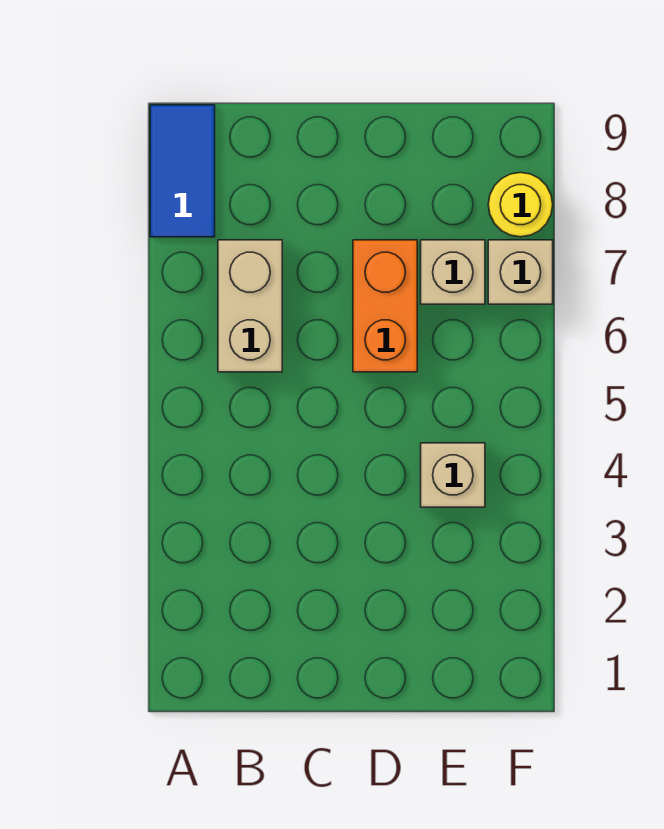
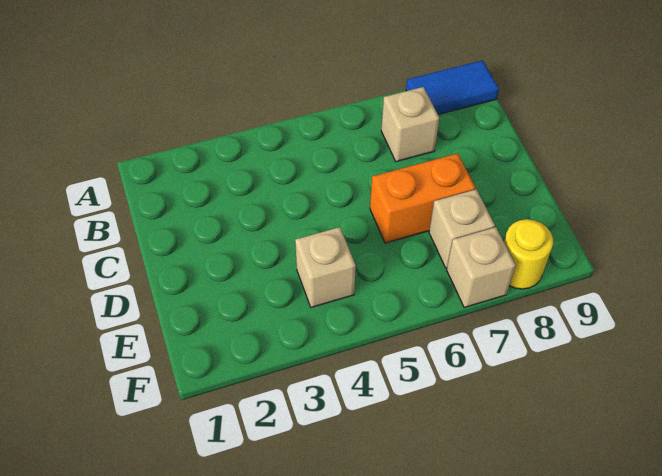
tan 1x2 brick [218,240,282,372] -> tan 1x1 brick [381,87,439,162]

